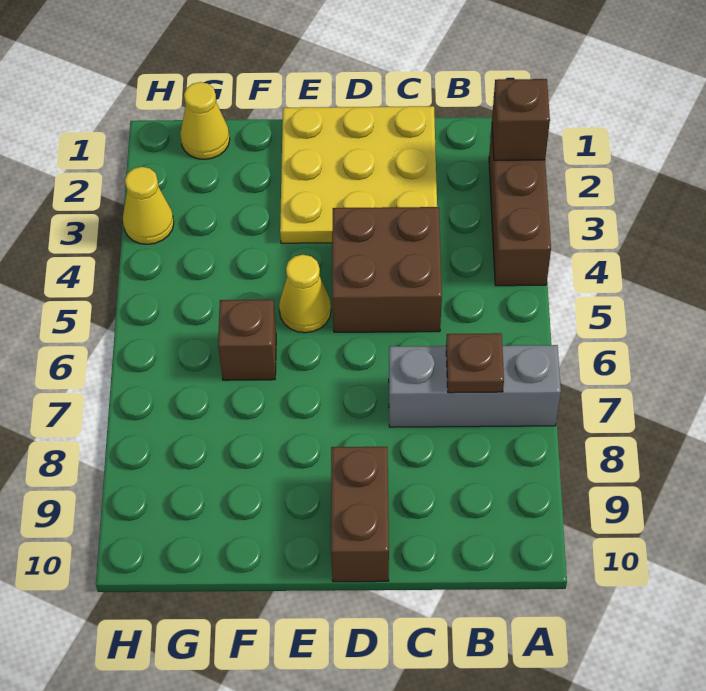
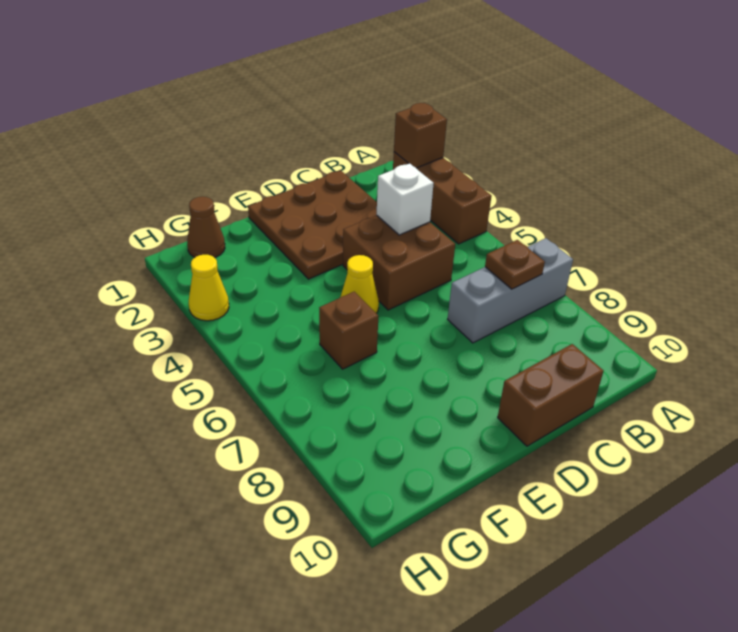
yellow 3x3 plate [280,106,437,243] -> brown 3x3 plate [248,170,377,279]
none -> white 1x1 brick [377,163,434,235]
brown 1x2 brick [331,447,389,582] -> brown 1x2 brick turned to [498,344,604,446]
yellow 1x1 cone [180,82,230,159] -> brown 1x1 cone [187,197,225,258]

